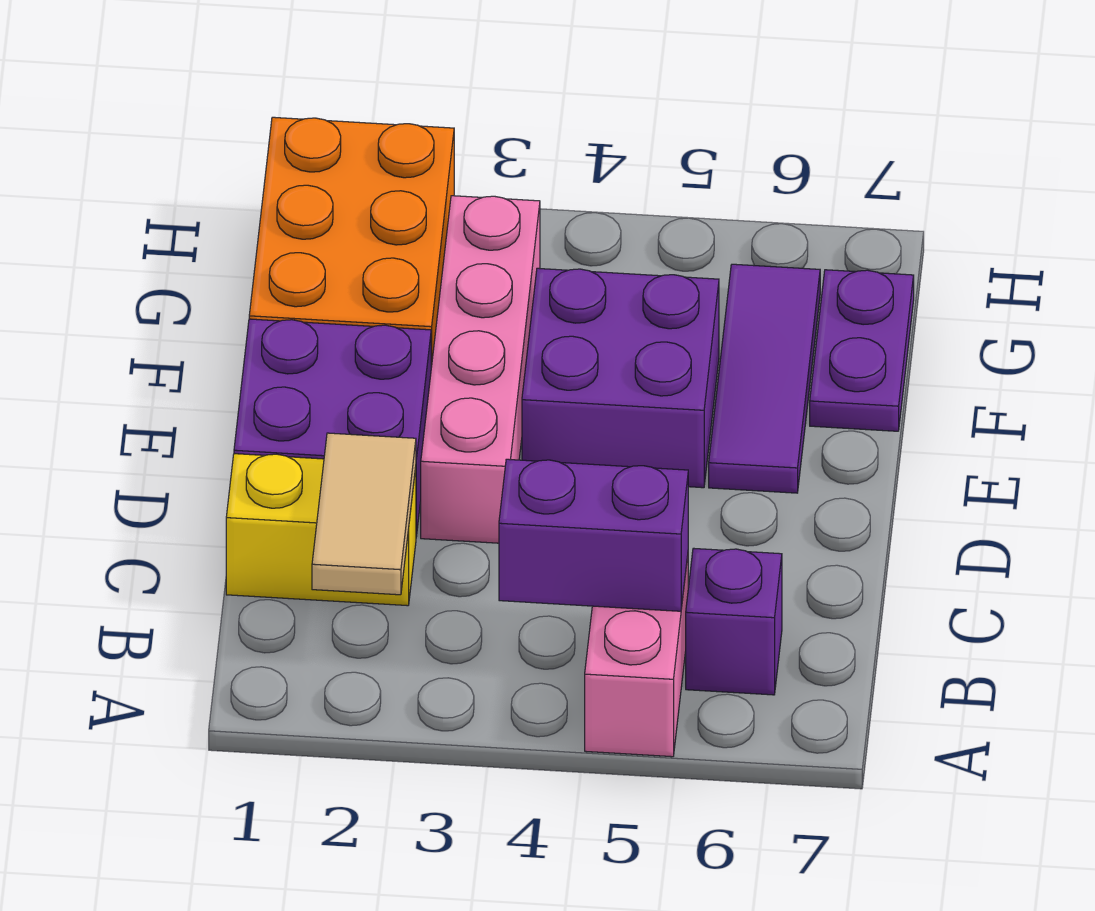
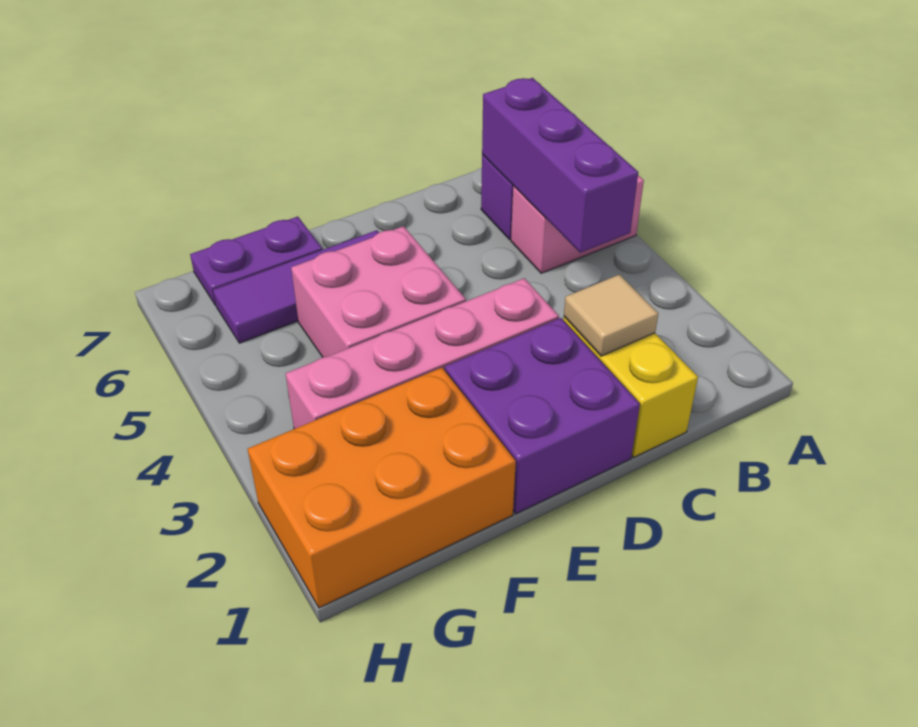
tan 1x2 tile [312,433,416,595] -> tan 1x1 tile [564,275,658,356]
purple 1x2 brick [499,459,688,611] -> purple 1x3 brick [482,78,638,253]
purple 2x2 brick [522,268,719,488] -> pink 2x2 brick [291,226,466,357]

